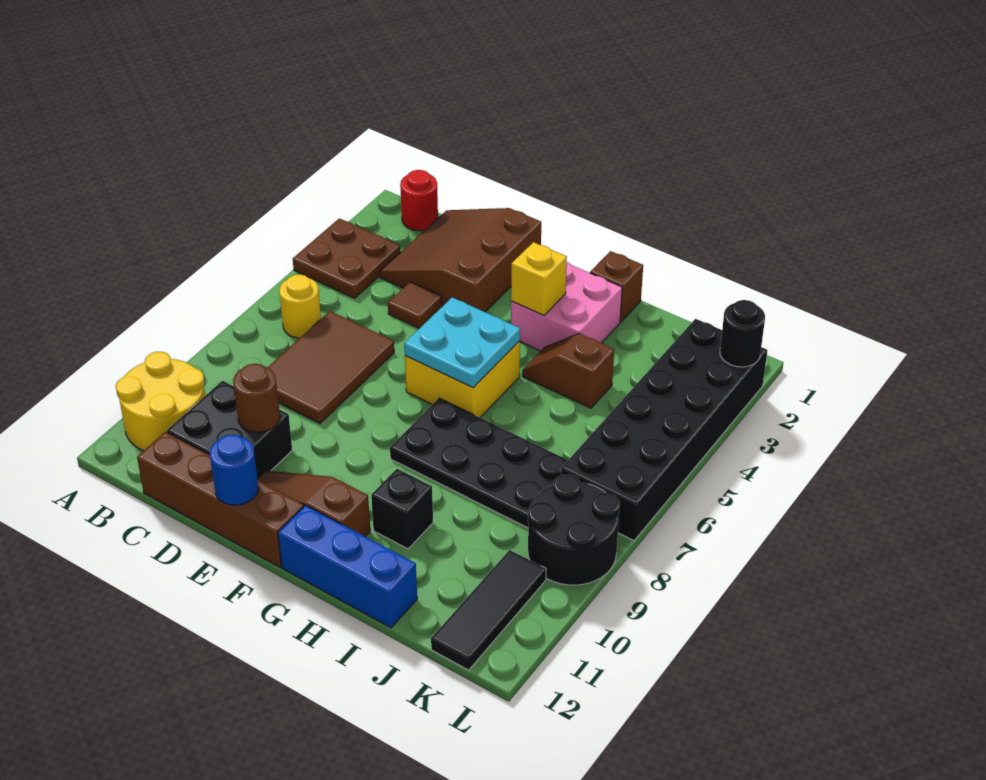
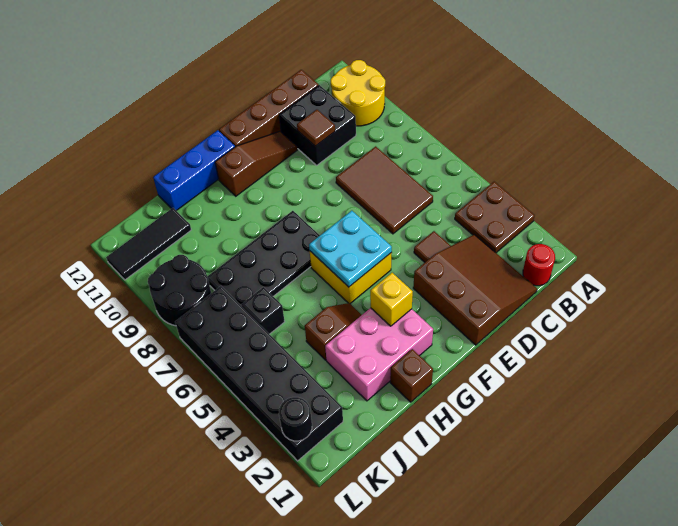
yellow 1x1 round brick [279,274,321,338] -> none
brown 1x1 round brick [233,364,280,432] -> brown 1x1 tile [297,110,335,146]
blue 1x1 round brick [210,435,259,505] -> none
pink 2x2 brick [511,262,622,351] -> pink 2x3 brick [325,308,433,401]
black 1x1 brick [371,469,433,549] -> black 1x1 brick moved to [242,287,285,334]
black 1x3 tile [431,550,546,670] -> black 1x3 tile turned to [106,208,191,280]

